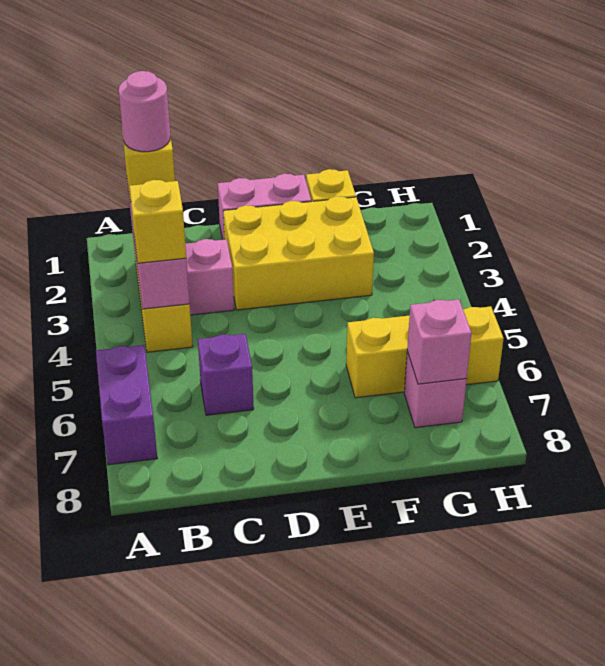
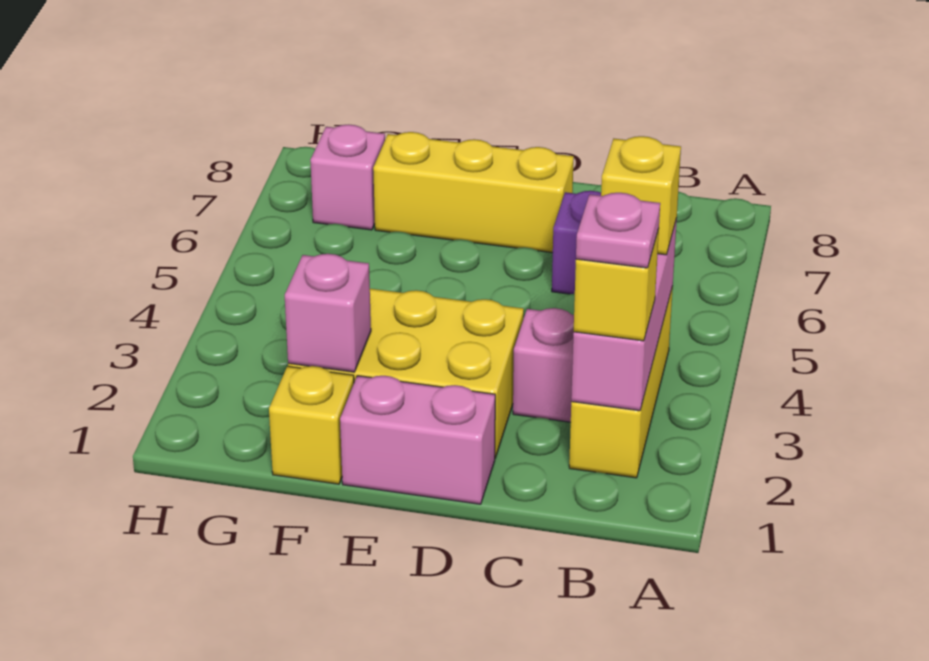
purple 1x2 brick [96,345,157,465] -> none
pink 1x1 round brick [118,71,170,152] -> pink 1x1 plate [576,193,660,268]
yellow 1x3 brick [346,306,504,398] -> yellow 1x3 brick moved to [373,132,574,253]
pink 1x1 brick [407,299,472,384] -> pink 1x1 brick moved to [285,254,371,372]

